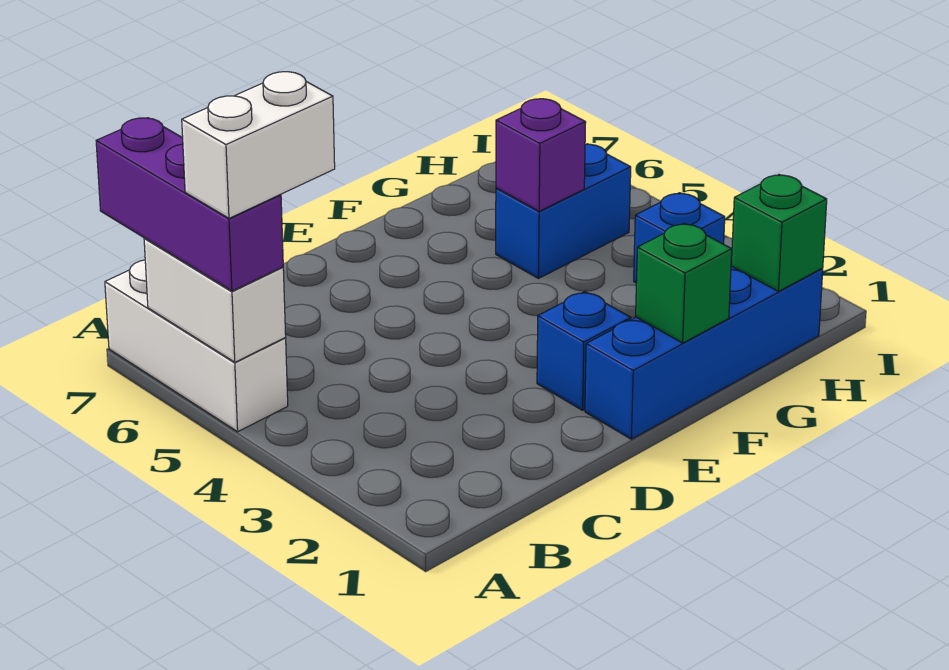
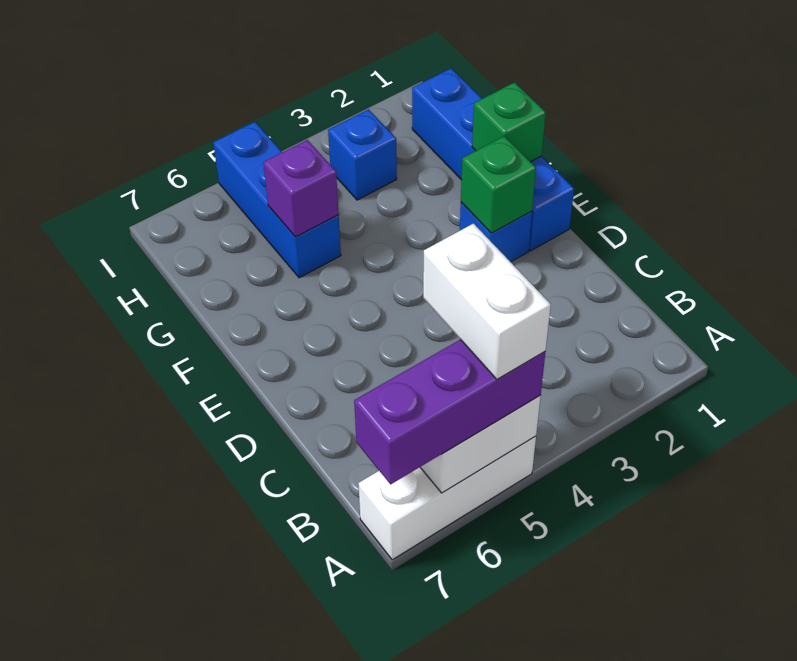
blue 1x2 brick [496,144,631,278] -> blue 1x3 brick [213,122,341,278]
green 1x1 brick [731,175,827,291] -> green 1x1 brick moved to [461,136,536,233]

